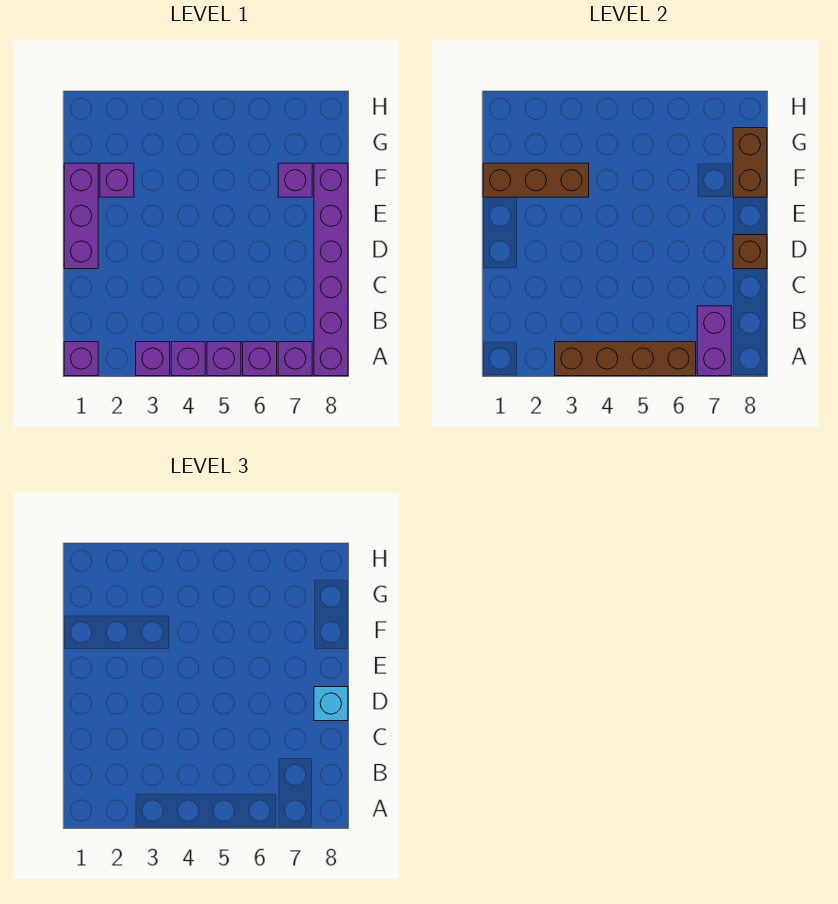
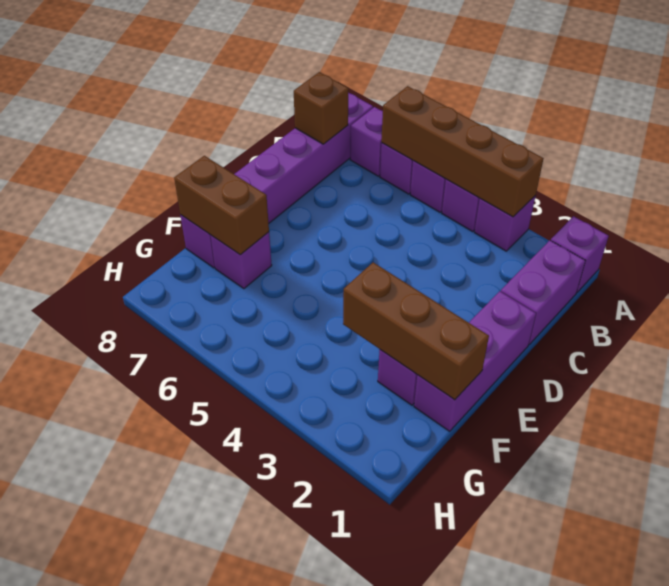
purple 1x2 brick [697,306,731,376] -> purple 1x2 brick moved to [501,240,586,344]
brown 1x1 brick [733,235,767,269] -> brown 1x1 brick moved to [294,72,349,144]
cyan 1x1 brick [314,687,348,721] -> none
brown 1x2 brick [733,128,767,197] -> brown 1x2 brick turned to [174,156,269,255]

